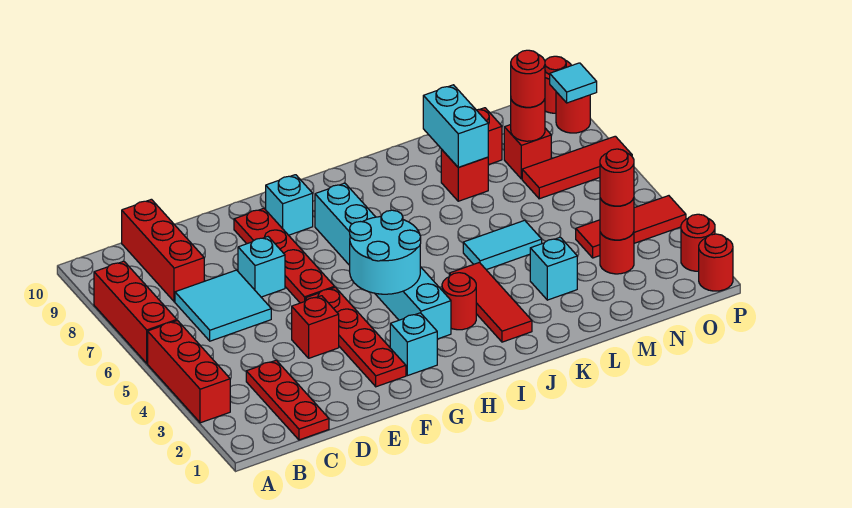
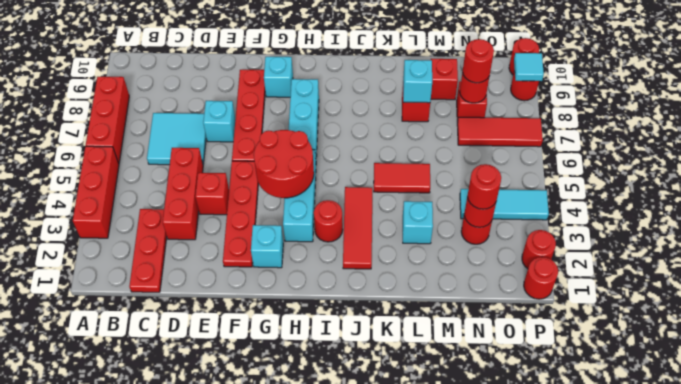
red 1x3 brick [122,199,204,302] -> red 1x3 brick moved to [163,148,203,240]
cyan 2x2 round brick [350,210,421,294] -> red 2x2 round brick [254,130,314,198]
cyan 1x2 tile [463,220,542,270] -> red 1x2 tile [374,163,430,193]
cyan 1x2 brick [423,85,488,167] -> cyan 1x1 brick [403,60,432,103]
red 1x3 tile [576,196,686,258] -> cyan 1x3 tile [460,189,549,220]

